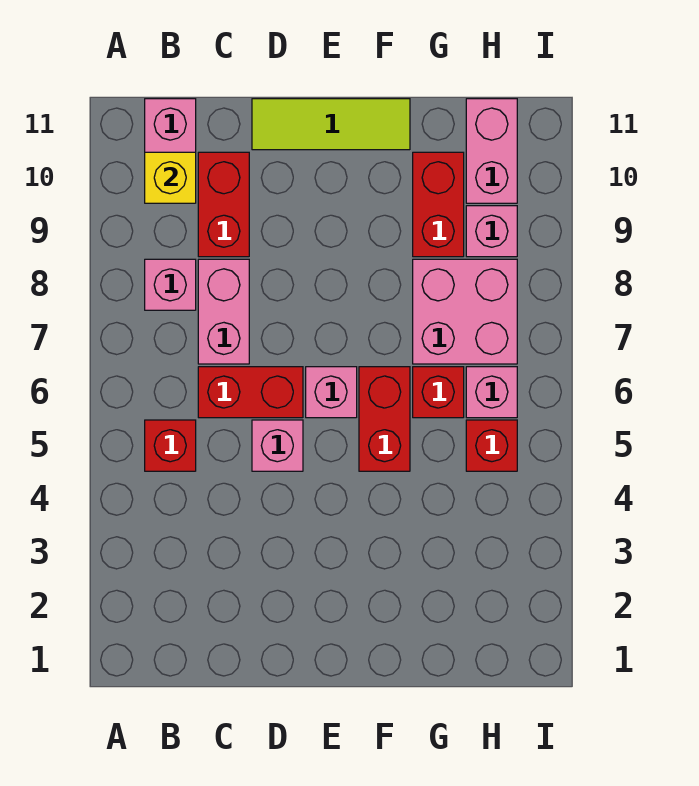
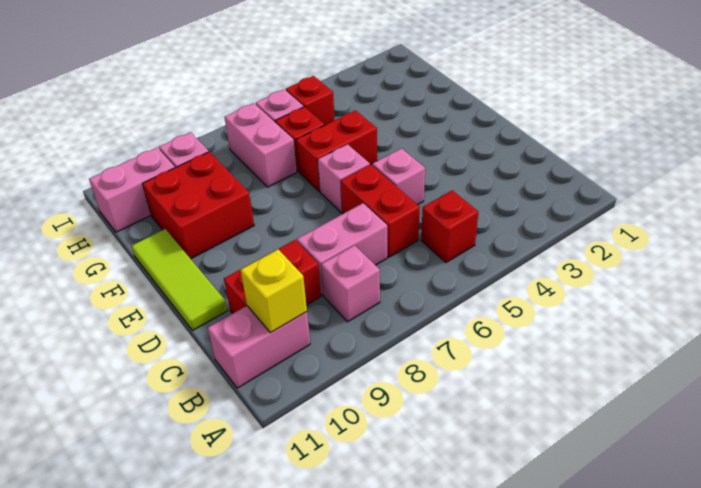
pink 2x2 brick [413,259,517,364] -> pink 1x2 brick [225,103,297,187]
red 1x2 brick [413,152,464,257] -> red 2x2 brick [142,152,254,259]

